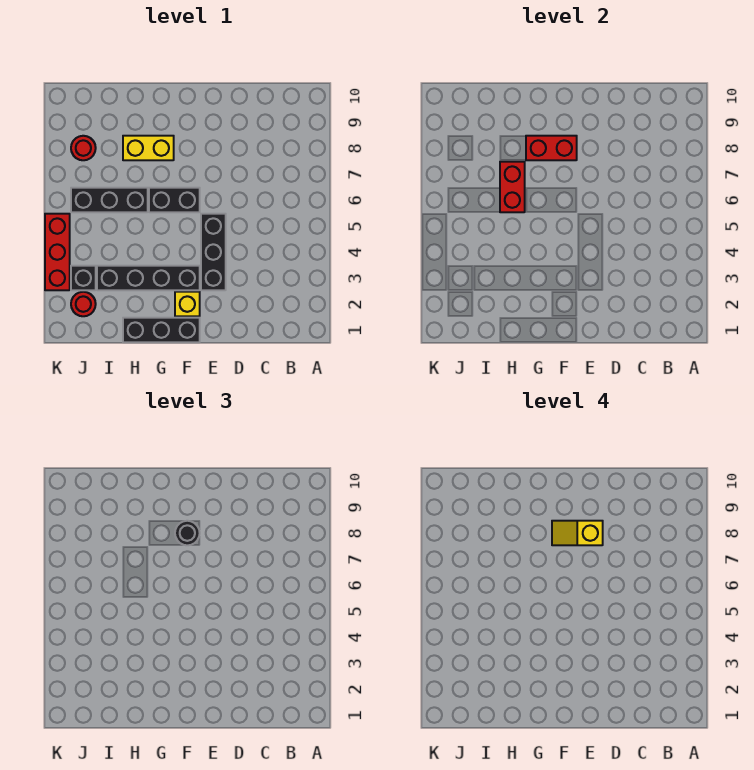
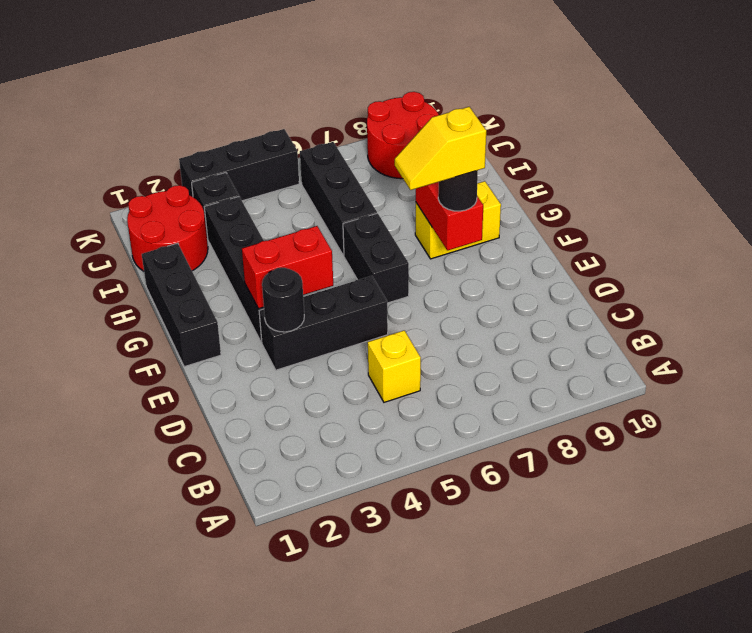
none -> black 1x1 round brick [262,268,304,332]
yellow 1x2 slope [552,521,603,545] -> yellow 1x2 slope turned to [395,107,486,190]
yellow 1x1 brick [175,292,200,316] -> yellow 1x1 brick moved to [368,330,421,402]
yellow 1x2 brick [123,136,174,160] -> yellow 1x2 brick turned to [415,181,501,259]
red 1x2 brick [500,162,525,212] -> red 1x2 brick moved to [242,226,333,309]
red 1x1 round brick [71,292,96,316] -> red 2x2 round brick [127,185,208,271]
red 1x1 round brick [71,136,96,160] -> red 2x2 round brick [367,92,439,179]
red 1x3 brick [45,214,70,290] -> black 1x3 brick [179,129,299,201]

